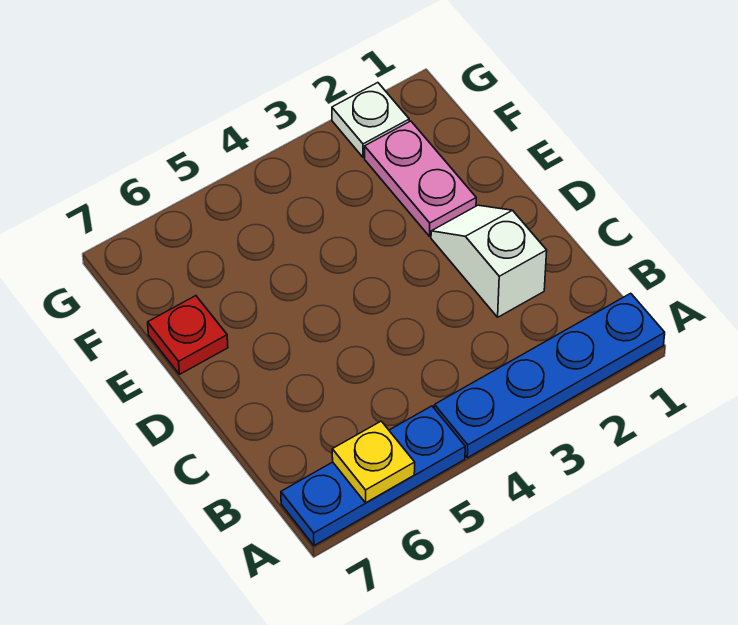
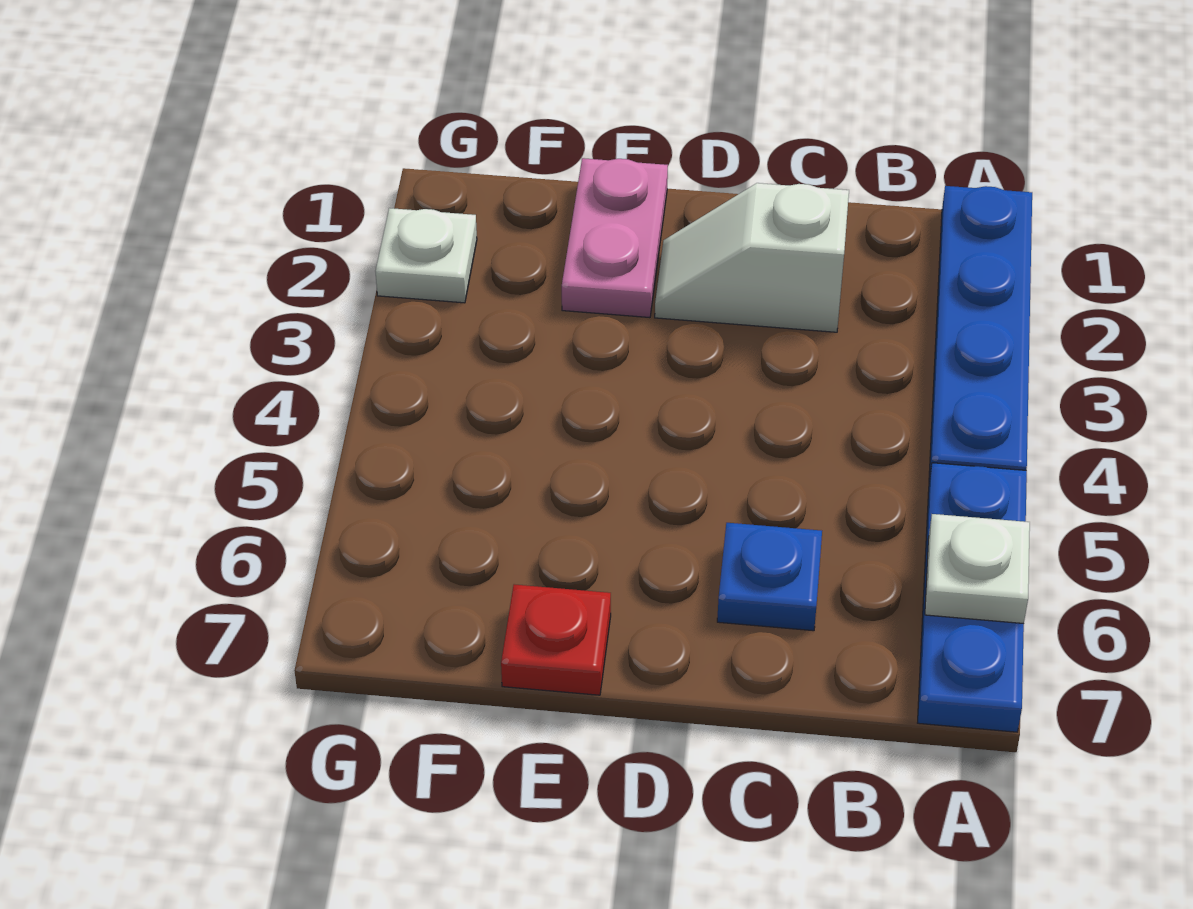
yellow 1x1 plate [332,421,415,503] -> white 1x1 plate [925,514,1030,624]
none -> blue 1x1 plate [717,523,822,631]
pink 1x2 plate [365,121,476,236] -> pink 1x2 plate turned to [562,158,668,318]

